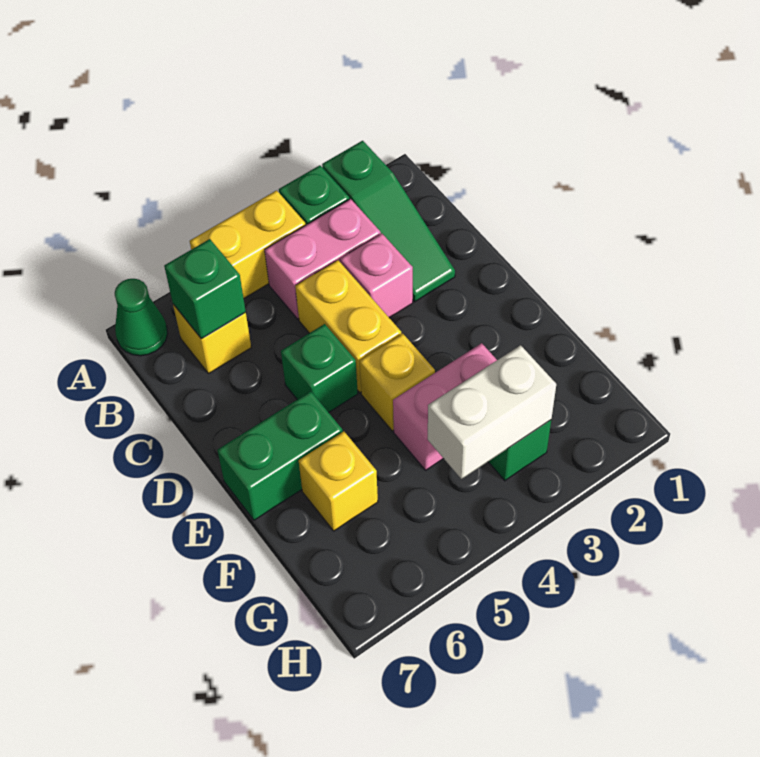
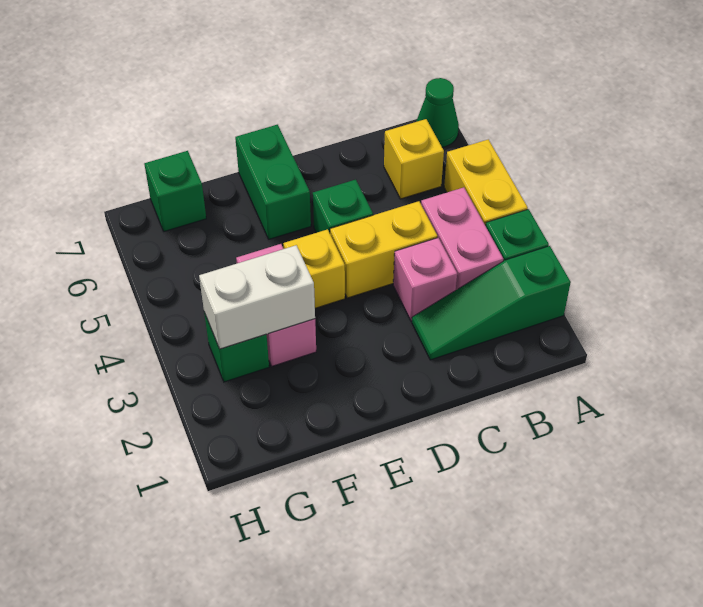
green 1x1 brick [164,239,246,339] -> green 1x1 brick moved to [144,151,206,232]
yellow 1x1 brick [299,431,378,531] -> none
white 1x2 brick [428,345,556,479] -> white 1x2 brick turned to [199,245,315,349]

